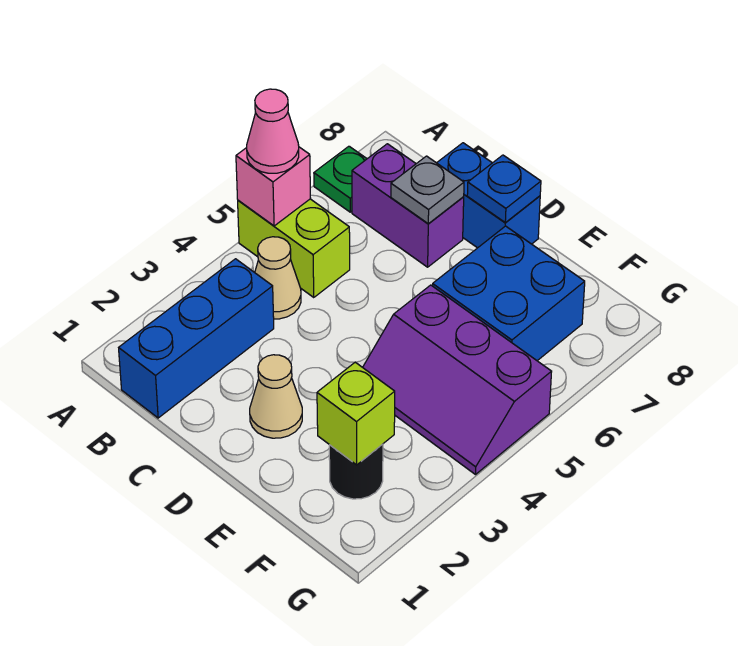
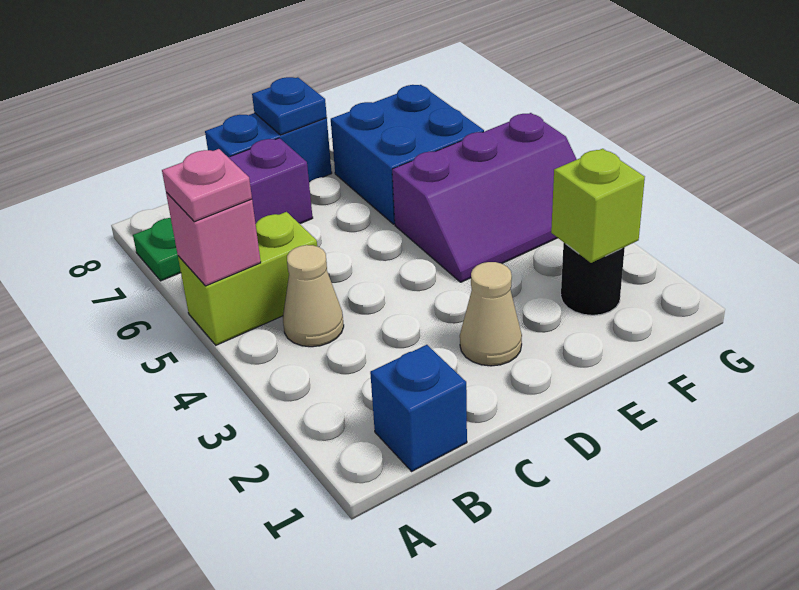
pink 1x1 cone [247,89,299,173] -> pink 1x1 plate [162,149,252,222]
blue 1x3 brick [119,259,274,418] -> blue 1x1 brick [370,345,467,471]
grey 1x1 plate [391,156,464,224] -> none

